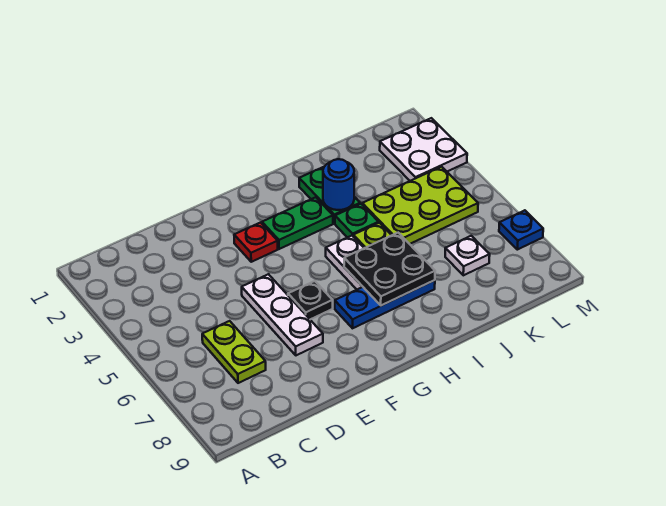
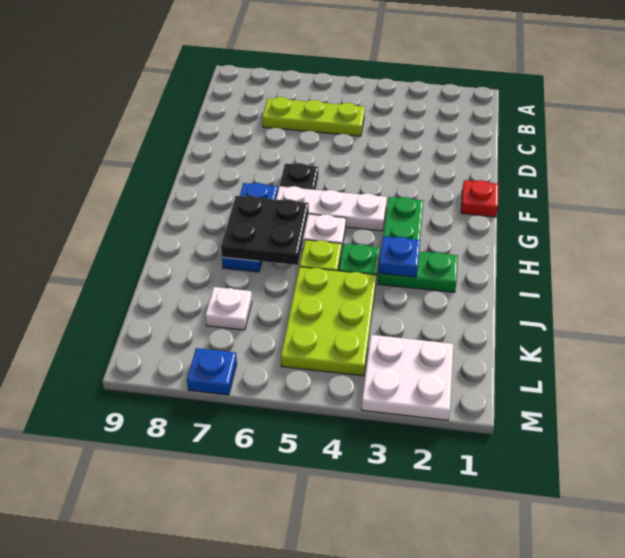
lime 1x2 plate [202,321,266,383] -> lime 1x3 plate [262,97,365,136]
white 1x3 plate [242,274,323,355] -> white 1x3 plate moved to [276,186,387,231]
red 1x1 plate [234,223,278,262] -> red 1x1 plate moved to [461,180,498,217]
blue 1x1 round brick [323,159,354,210] -> blue 1x1 plate [379,236,420,277]

